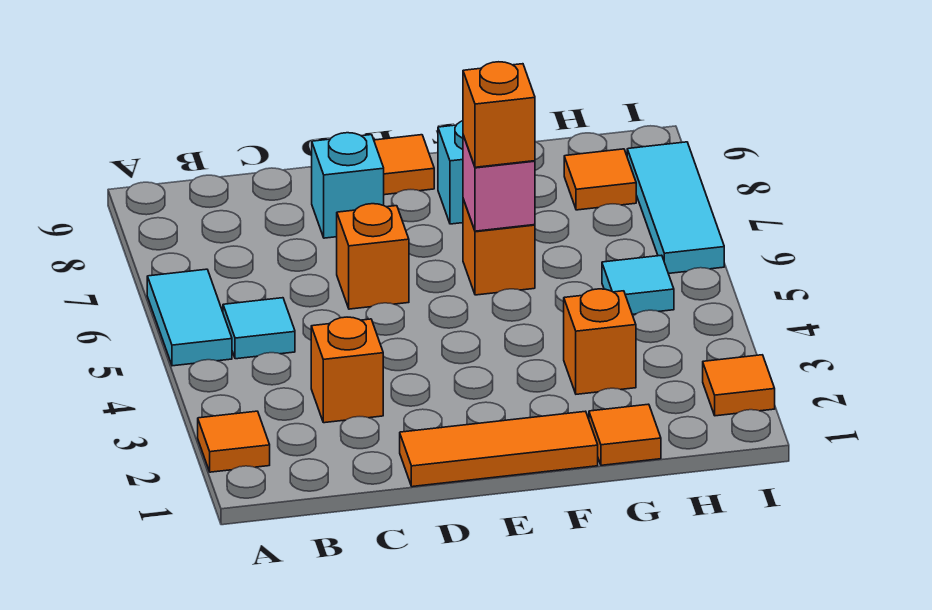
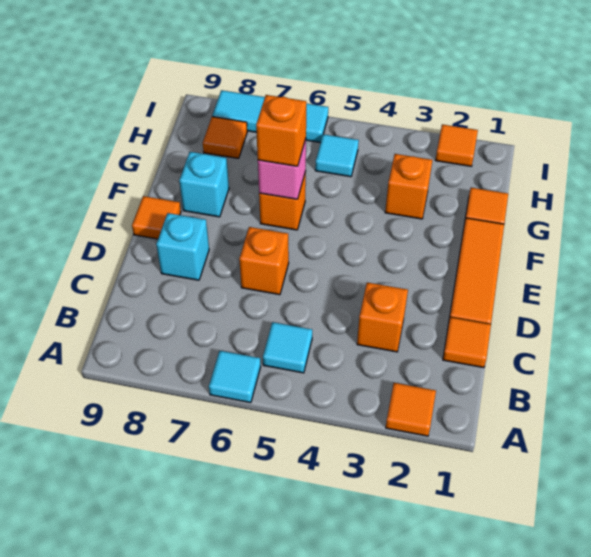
cyan 1x2 tile [147,269,232,366] -> cyan 1x1 tile [209,351,261,403]
none -> orange 1x1 tile [443,317,491,368]

